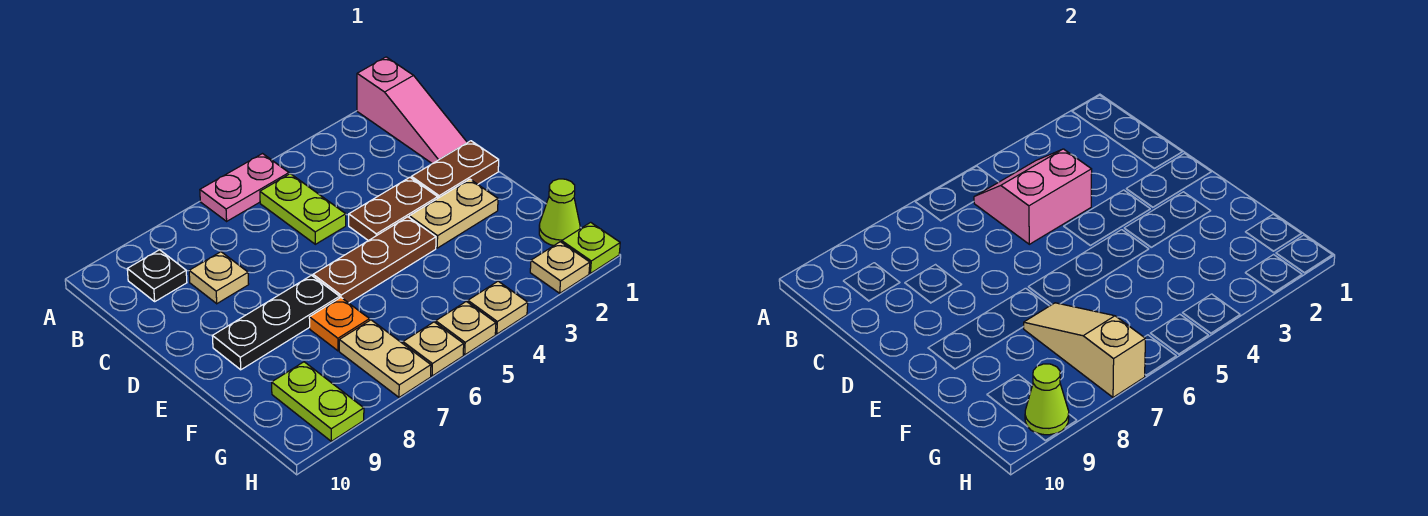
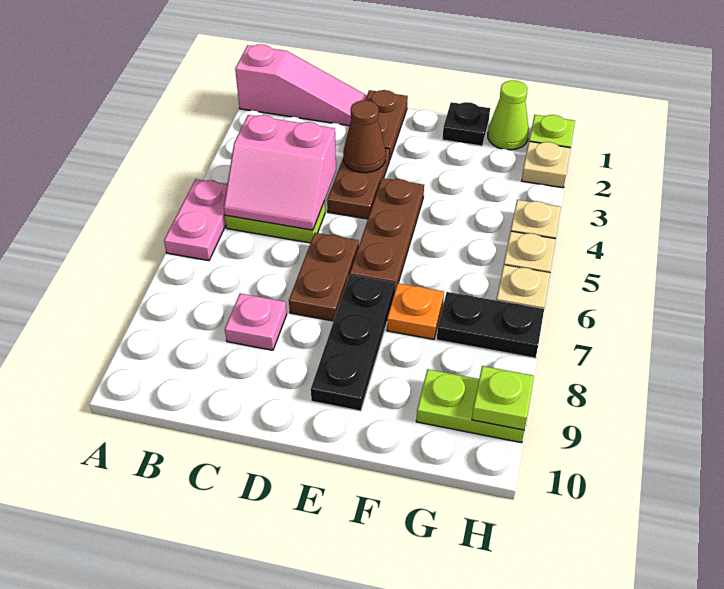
pink 2x2 slope [974,149,1092,244] -> pink 2x2 slope turned to [224,115,336,230]
black 1x1 plate [127,250,187,301] -> black 1x1 plate moved to [442,102,490,146]
tan 1x1 plate [189,252,249,304] -> pink 1x1 plate [225,293,287,350]
none -> brown 1x1 cone [343,100,386,173]
none -> brown 1x2 plate [289,233,359,321]
tan 1x2 plate [409,179,498,248] -> none
tan 1x3 slope [1023,303,1145,397] -> none
tan 1x2 plate [339,320,431,397] -> black 1x2 plate [437,292,544,358]
lime 1x1 cone [1025,364,1069,435] -> lime 1x1 plate [472,366,534,430]

